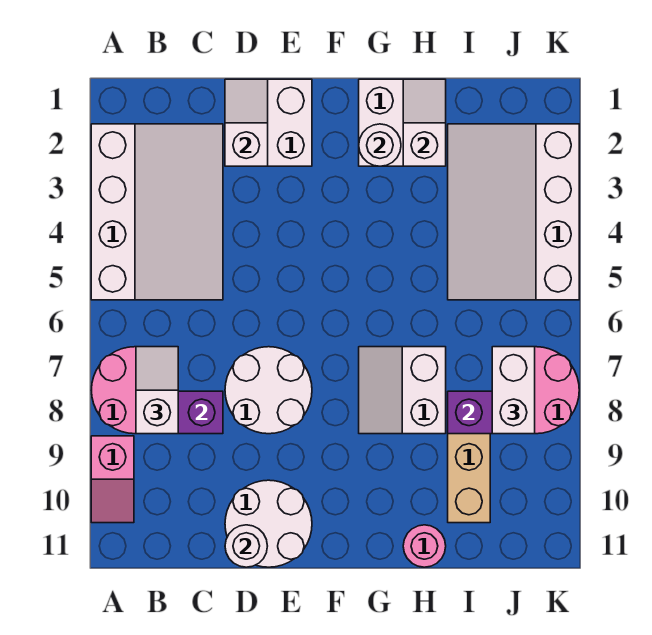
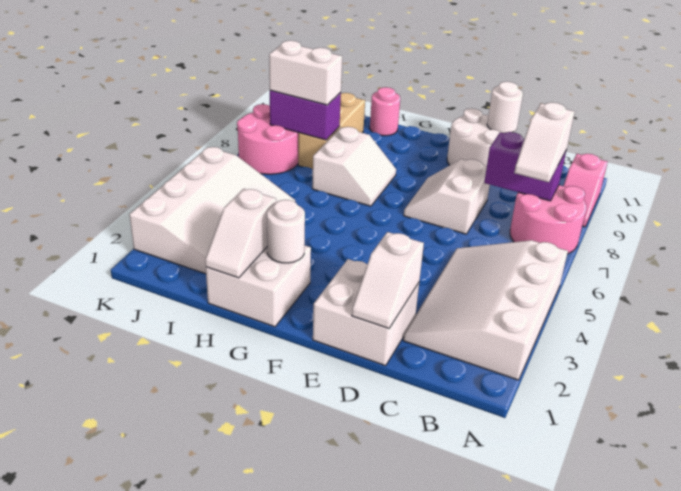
pink 1x2 slope [91,436,134,523] -> pink 1x2 slope turned to [564,154,608,227]
white 2x2 round brick [225,347,312,434] -> white 2x2 slope [404,159,490,234]
white 1x2 brick [492,347,535,434] -> white 1x2 brick turned to [269,41,342,105]

